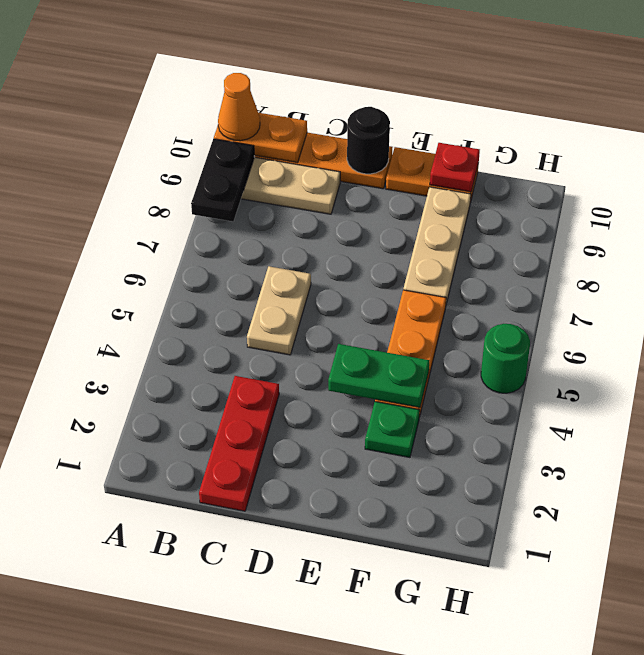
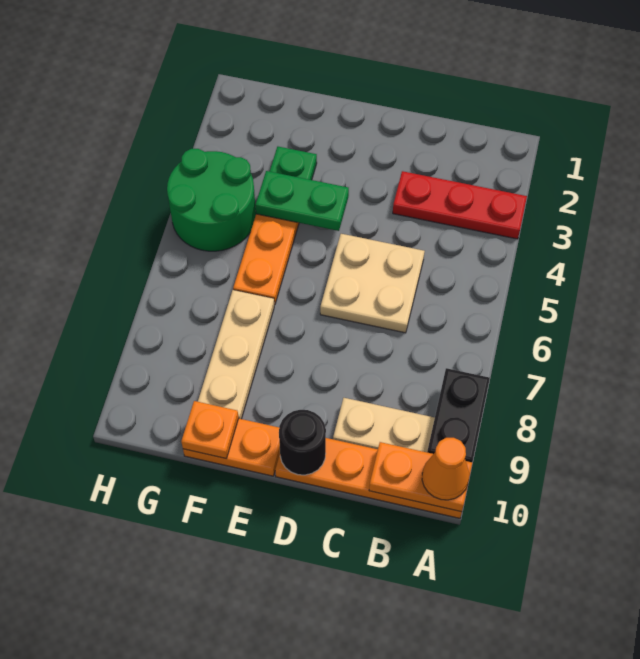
red 1x3 plate [199,376,279,511] -> red 1x3 plate turned to [393,171,527,239]
tan 1x2 plate [247,266,311,355] -> tan 2x2 plate [320,234,425,333]
red 1x1 plate [430,143,480,192] -> orange 1x1 plate [181,401,239,459]
green 1x1 round brick [481,324,530,393] -> green 2x2 round brick [167,149,256,251]

